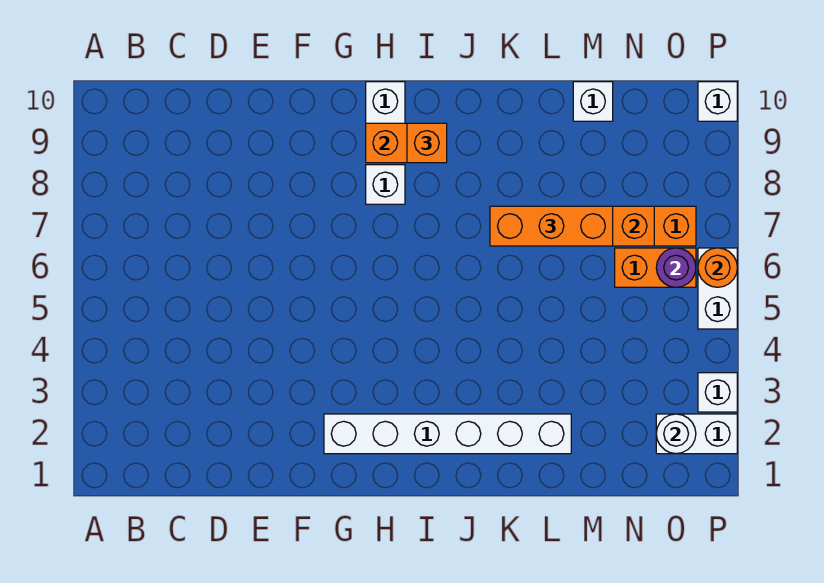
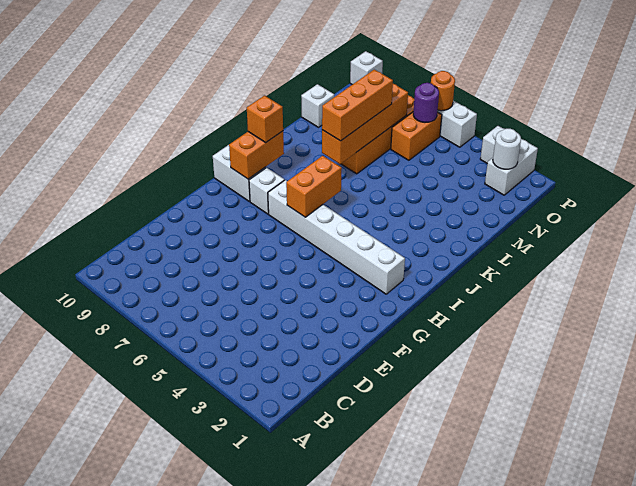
white 1x6 brick [324,414,571,454] -> white 1x6 brick turned to [268,180,405,294]
none -> orange 1x2 brick [286,156,342,217]

